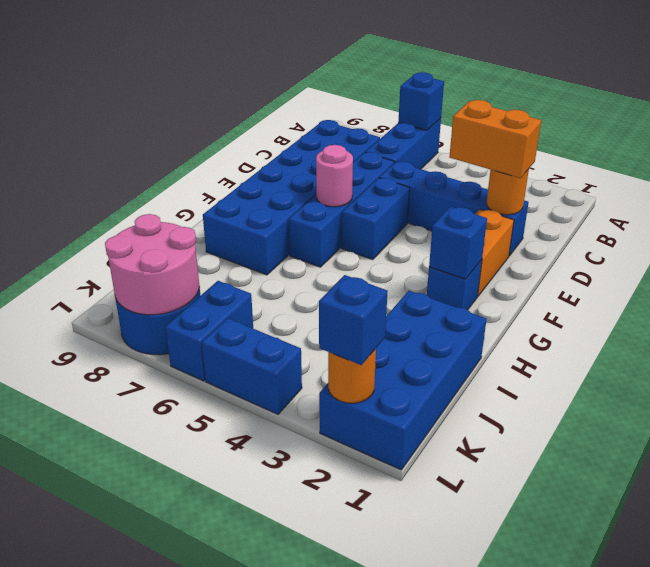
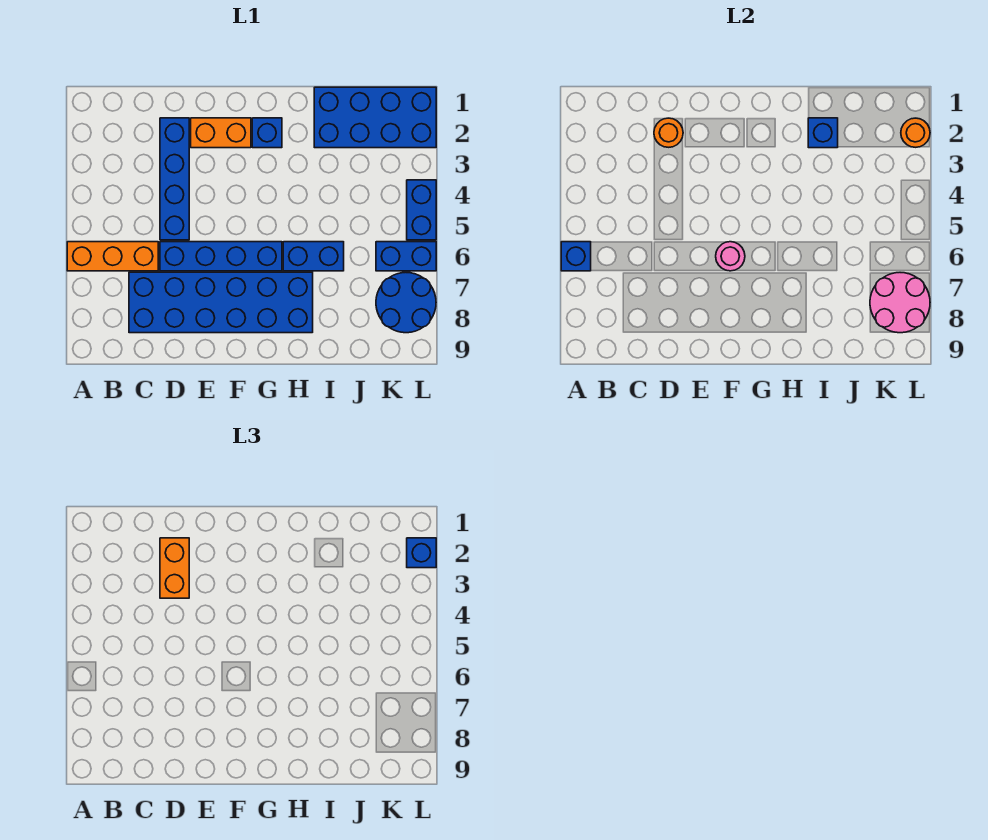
blue 1x3 brick [365,118,441,169] -> orange 1x3 brick [67,242,158,271]
blue 1x2 brick [342,178,410,260] -> blue 1x2 brick moved to [283,242,344,271]
blue 1x1 brick [429,207,487,279] -> blue 1x1 brick moved to [808,118,838,148]

